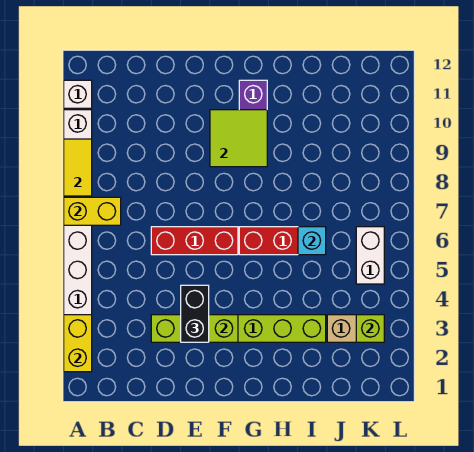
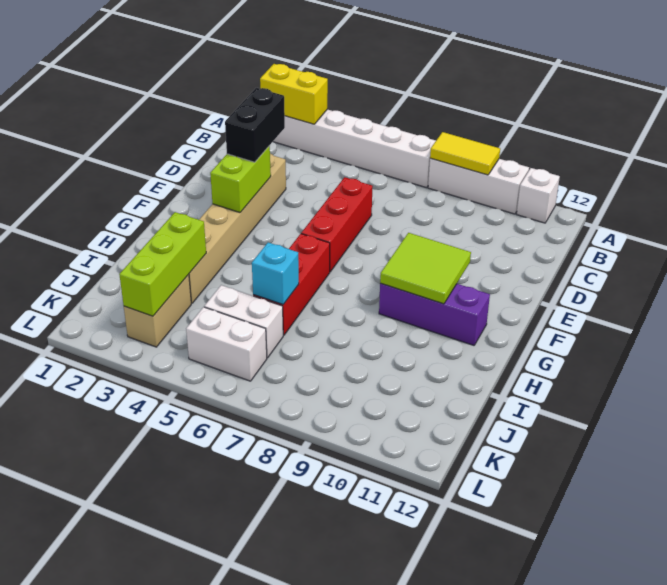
yellow 1x2 brick [64,197,121,225] -> none
lime 1x6 brick [151,315,326,342] -> tan 1x6 brick [189,153,286,303]
black 1x2 brick [181,285,209,342] -> black 1x2 brick turned to [225,88,285,162]
none -> white 1x2 brick [204,285,283,358]
lime 1x1 brick [356,315,384,342] -> lime 1x3 brick [119,212,206,316]

